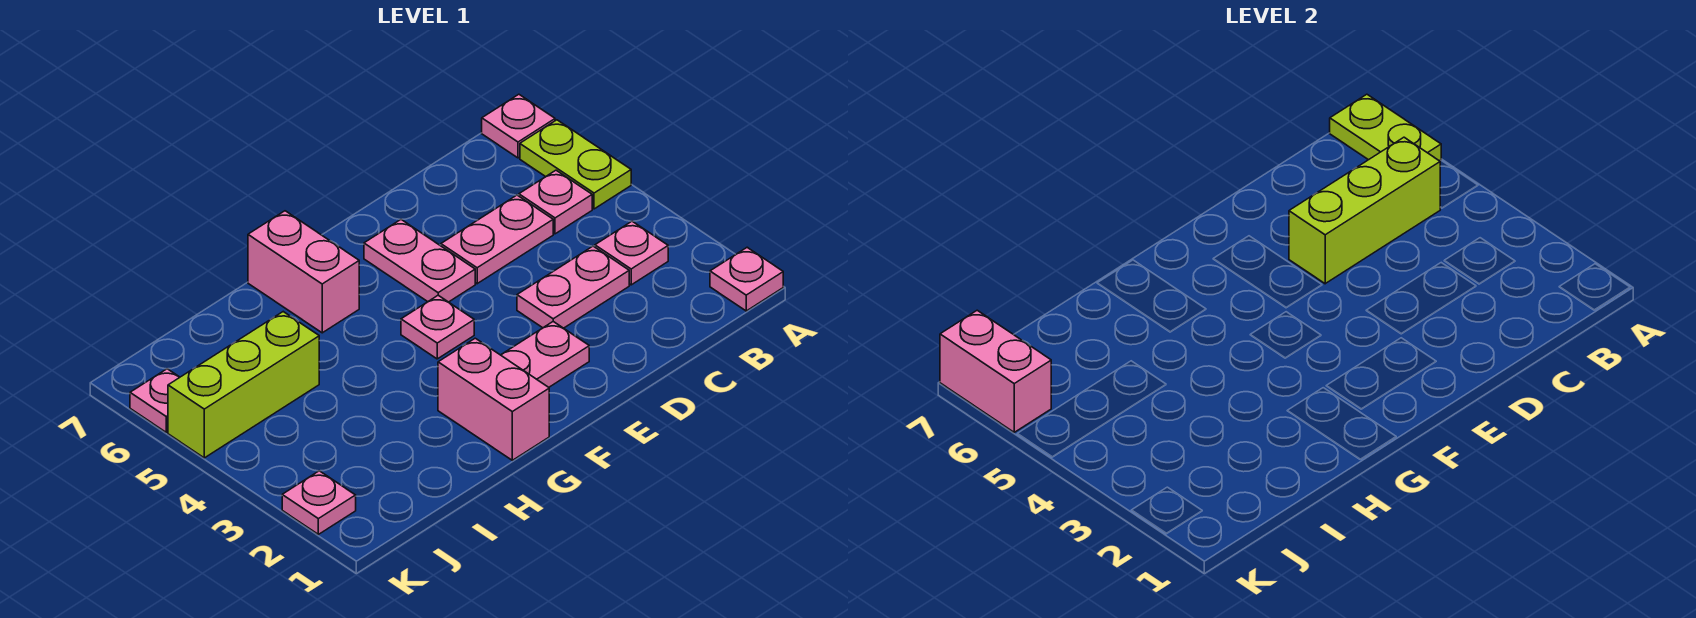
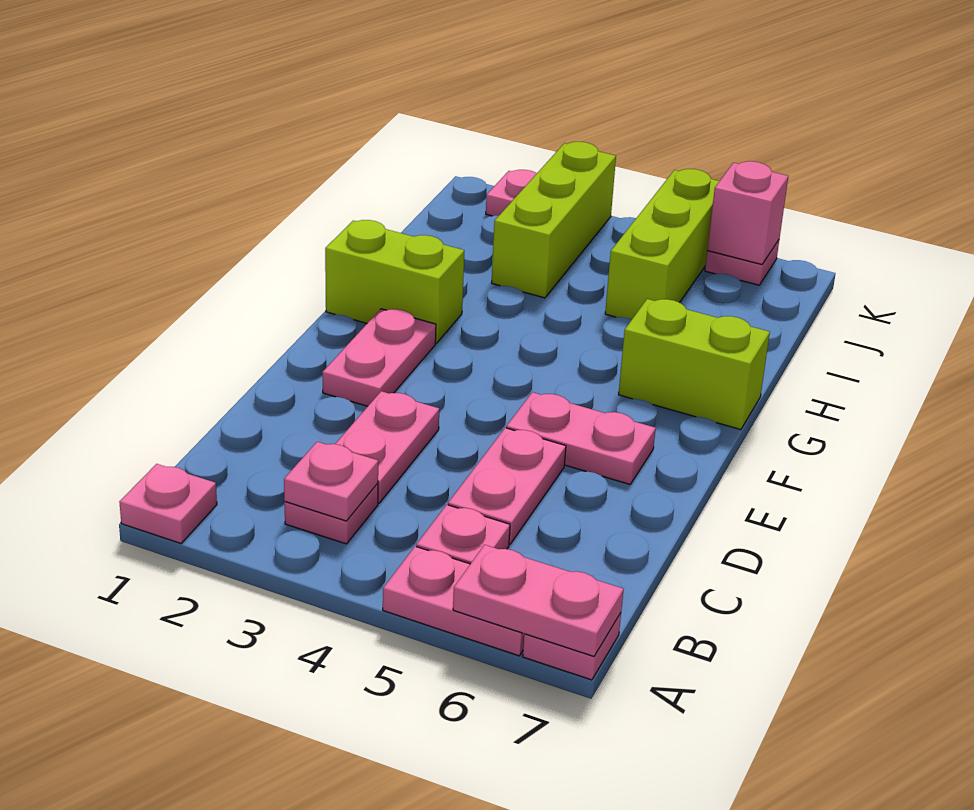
lime 1x2 plate [520,120,631,209] -> pink 1x2 plate [383,546,525,656]
lime 1x2 plate [1330,94,1441,161] -> pink 1x2 plate [453,545,624,656]
lime 1x3 brick [1289,137,1440,284] -> lime 1x3 brick moved to [492,142,616,298]
pink 1x1 plate [401,295,474,359] -> pink 1x1 plate moved to [284,442,378,521]
pink 1x2 brick [438,338,549,460] -> lime 1x2 brick [325,220,464,343]
pink 1x2 brick [248,211,359,333] -> lime 1x2 brick [619,299,770,430]
pink 1x2 brick [940,310,1051,432] -> pink 1x1 brick [707,161,788,265]

